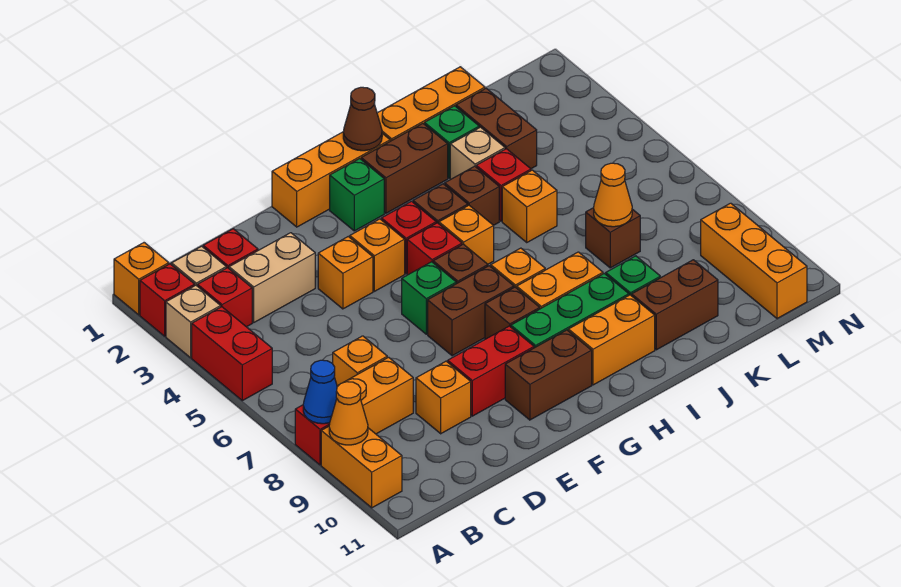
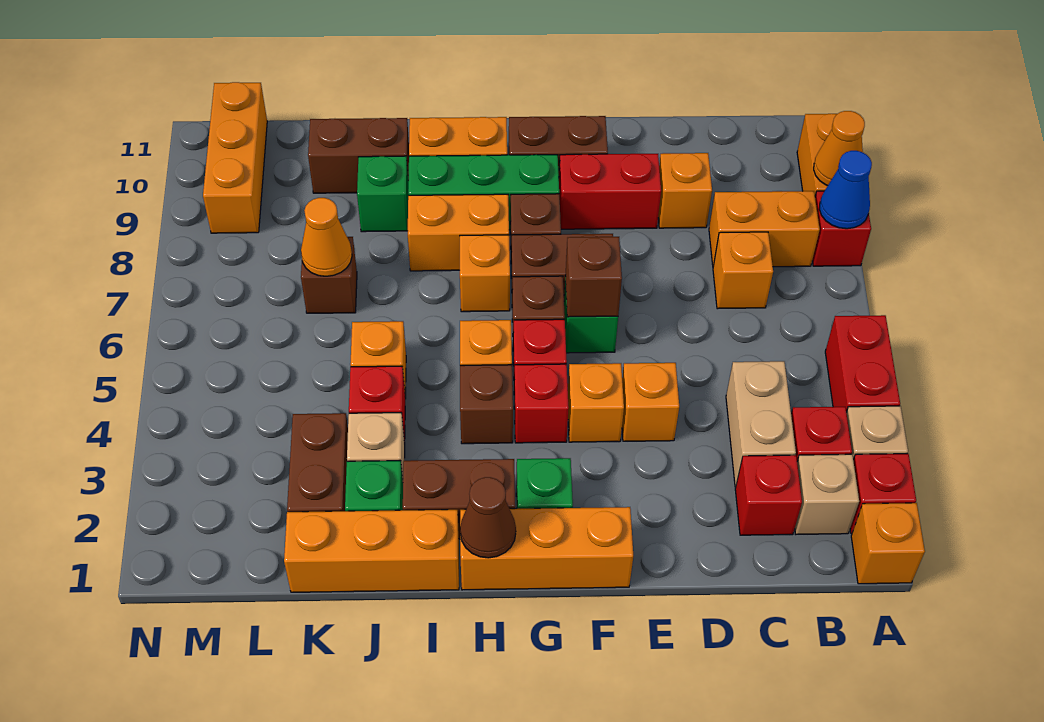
tan 1x2 brick [229,233,315,322] -> tan 1x2 brick turned to [726,361,796,487]
brown 1x1 brick [445,166,499,225] -> brown 1x1 brick moved to [565,237,622,317]

